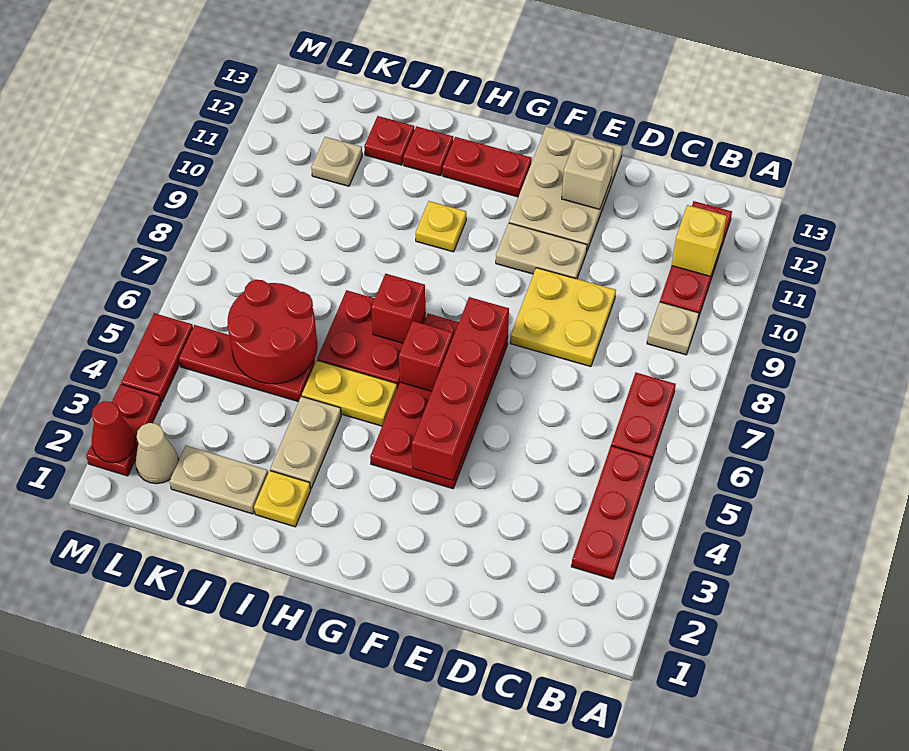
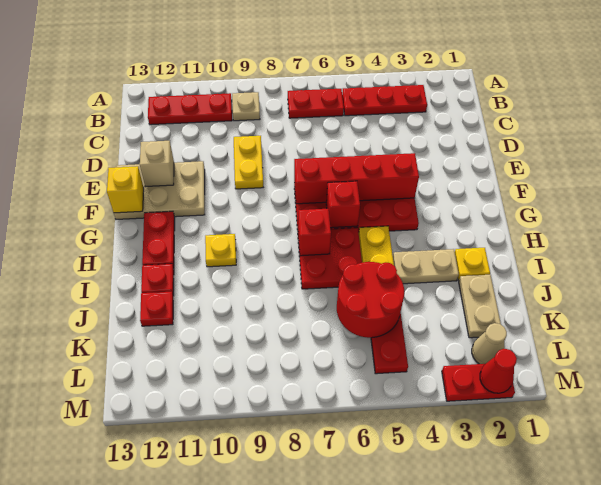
yellow 1x1 brick [672,205,727,276] -> yellow 1x1 brick moved to [107,166,144,213]
yellow 2x2 plate [510,268,616,367] -> yellow 1x2 plate [234,136,263,189]
tan 1x2 plate [496,223,587,279] -> none
tan 1x1 plate [311,137,362,186] -> none
red 1x2 plate [121,313,193,402] -> none

